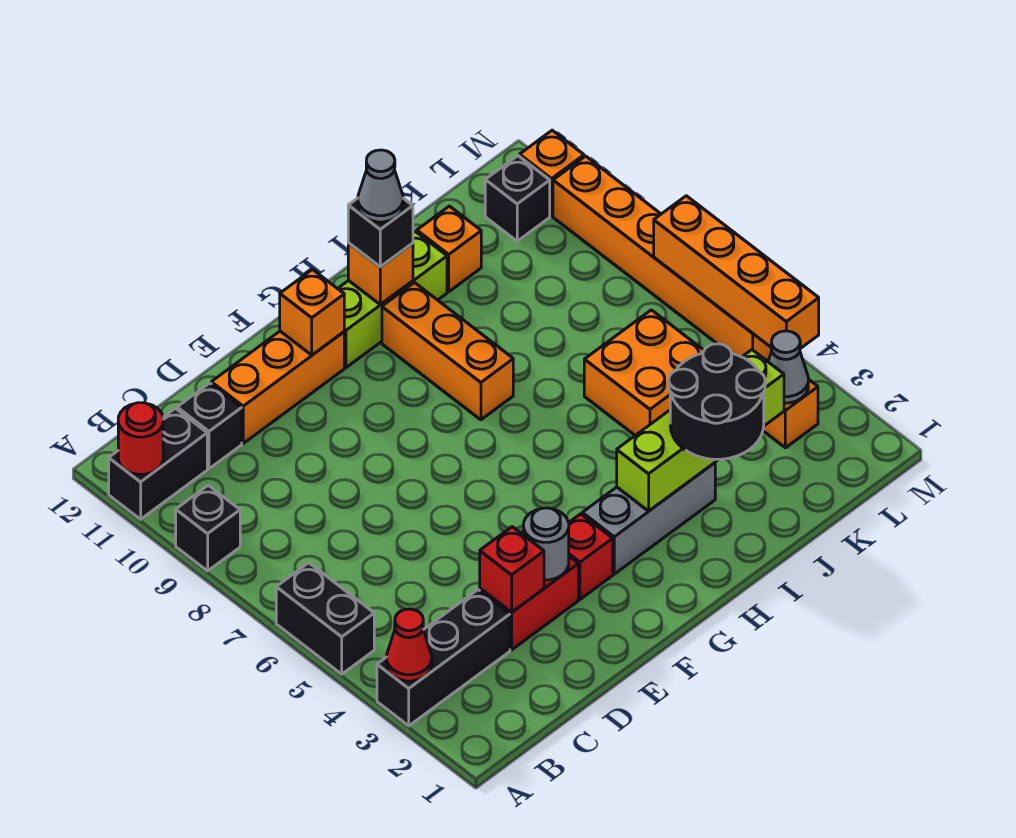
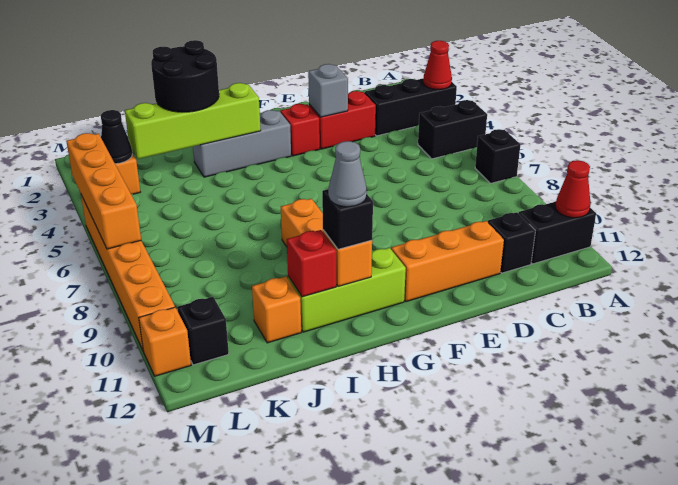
black 1x2 brick [276,563,374,674] -> black 1x2 brick turned to [418,100,487,159]
black 1x1 brick [176,485,240,571] -> black 1x1 brick moved to [475,129,520,183]
red 1x1 round brick [118,403,163,474] -> red 1x1 cone [555,160,591,218]
red 1x1 brick [480,527,544,612] -> red 1x1 brick moved to [287,230,336,297]
grey 1x1 round brick [524,508,569,580] -> grey 1x1 brick [308,64,348,117]
orange 1x1 brick [280,269,344,355] -> none
orange 2x2 brick [584,310,704,435] -> none
grey 1x1 cone [768,331,808,403] -> black 1x1 cone [101,110,132,164]

